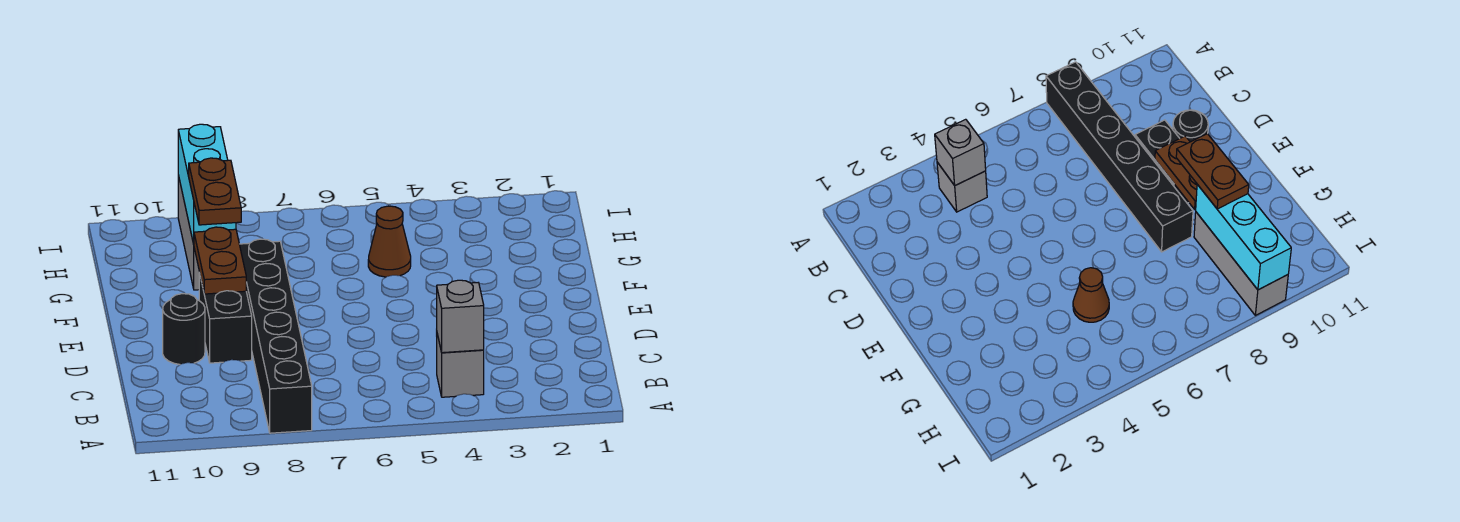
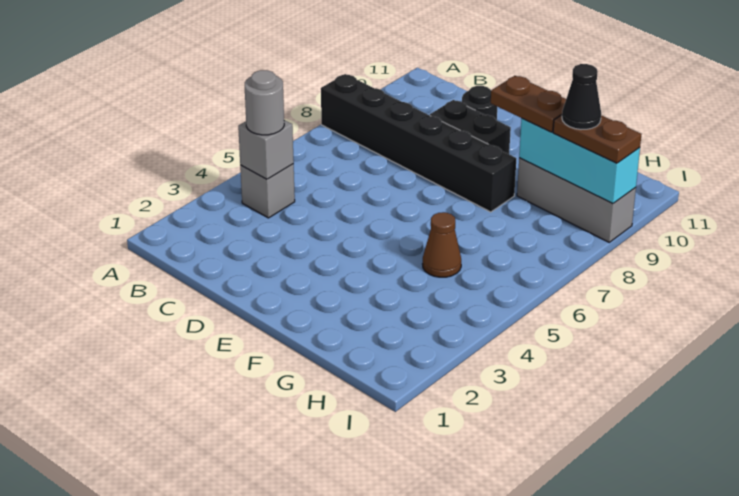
none -> grey 1x1 round brick [245,70,284,135]
brown 1x2 plate [194,227,246,294] -> brown 1x2 plate moved to [553,115,642,163]
none -> black 1x1 cone [562,64,601,129]

